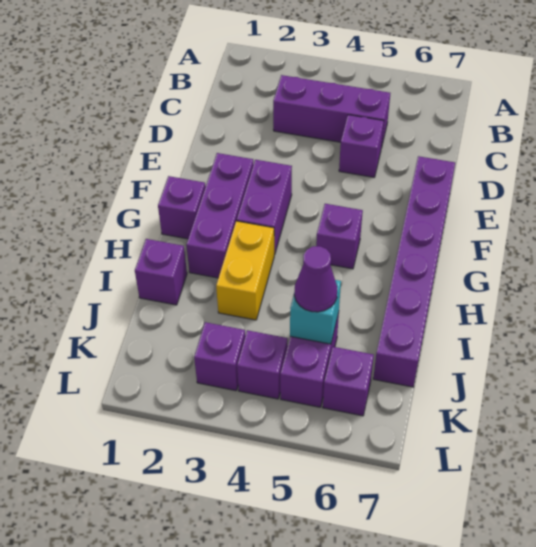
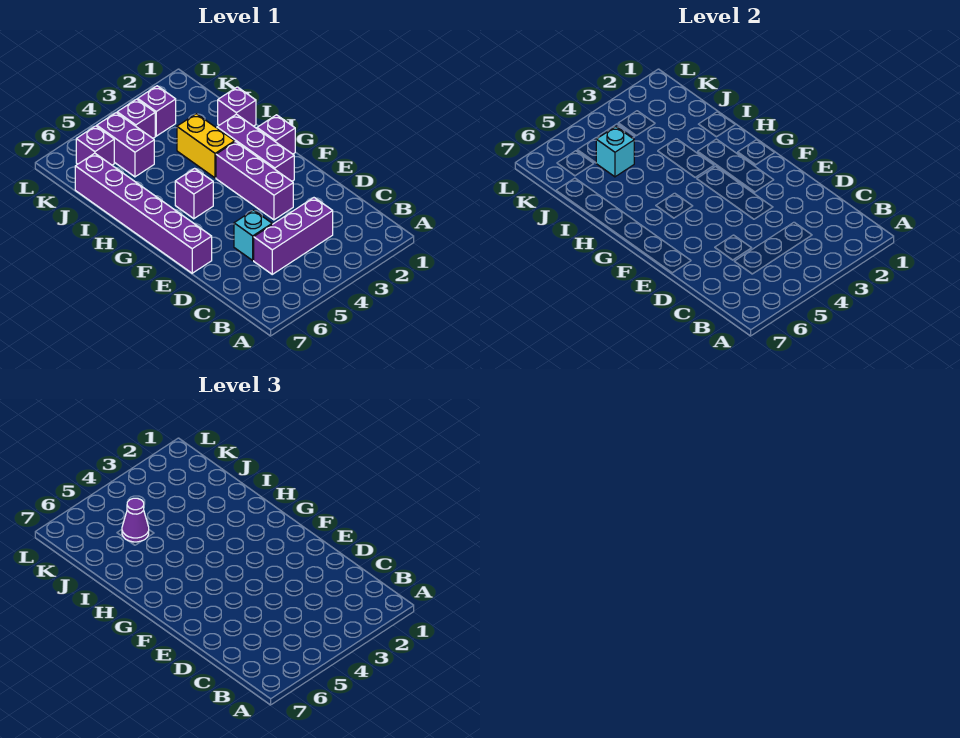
purple 1x1 brick [339,115,384,177] -> cyan 1x1 brick [234,210,272,260]
purple 1x2 brick [237,160,292,255] -> purple 1x3 brick [216,142,293,220]

